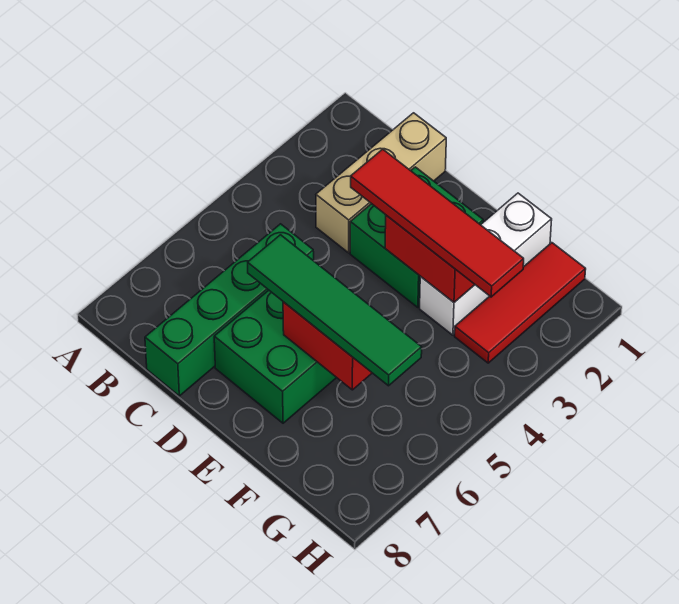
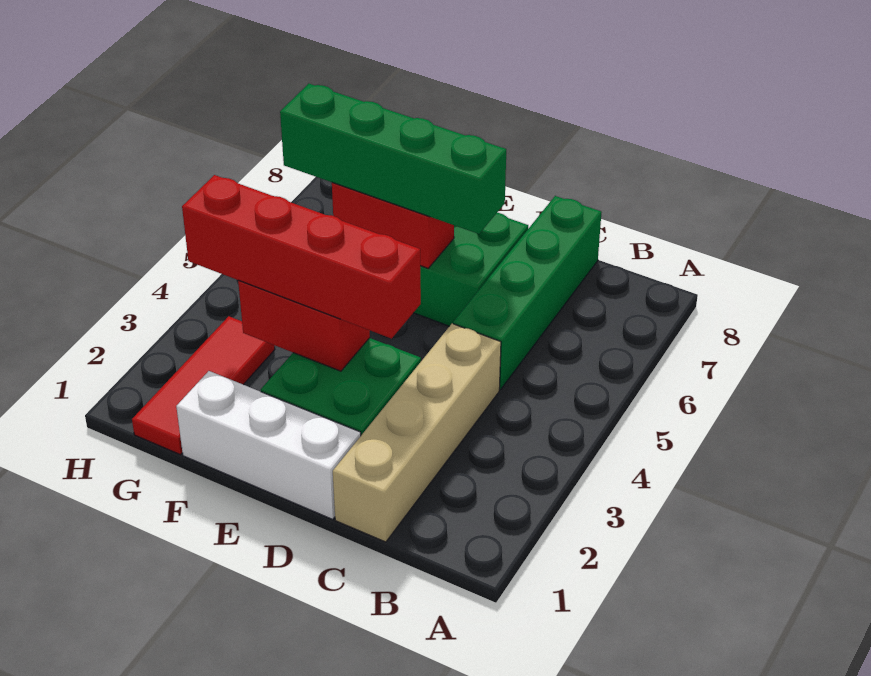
tan 1x3 brick [316,113,446,253] -> tan 1x4 brick [333,324,501,542]
red 1x4 tile [351,149,524,297] -> red 1x4 brick [182,175,421,339]
green 1x4 tile [248,235,422,386] -> green 1x4 brick [280,84,506,234]
white 1x3 brick [420,193,552,335] -> white 1x3 brick turned to [176,371,361,519]

